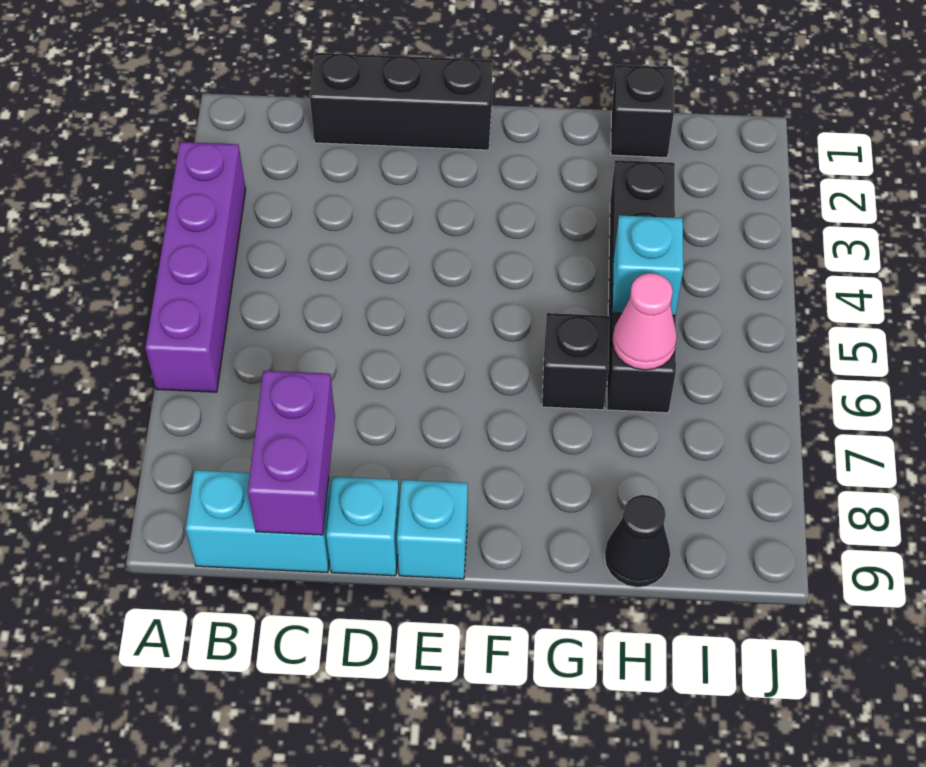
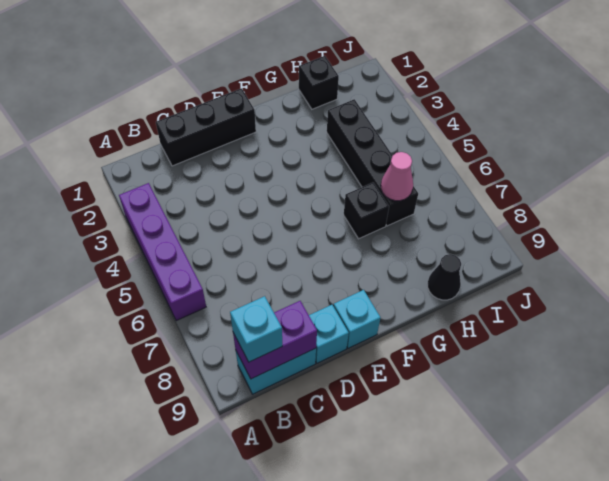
purple 1x2 brick [248,371,335,535] -> purple 1x2 brick turned to [233,301,317,379]
cyan 1x1 brick [613,215,683,316] -> cyan 1x1 brick moved to [230,296,282,362]

